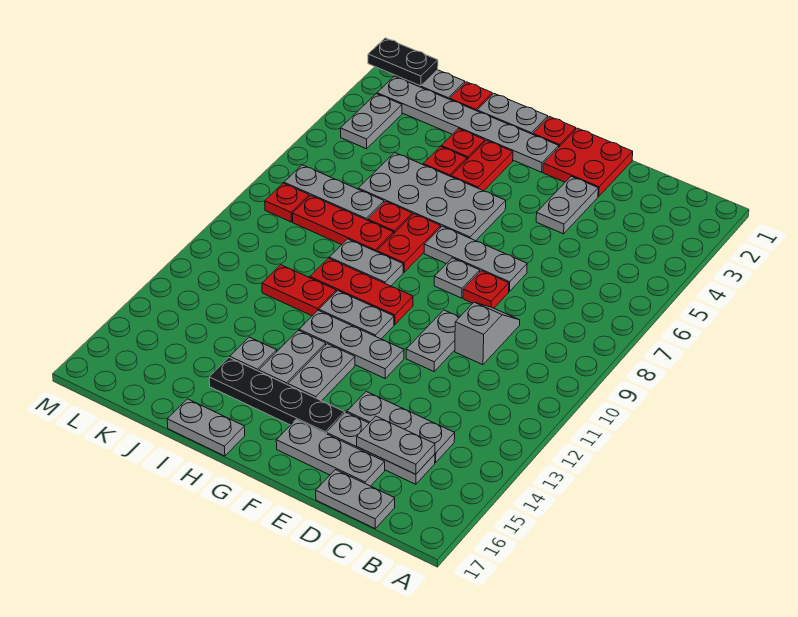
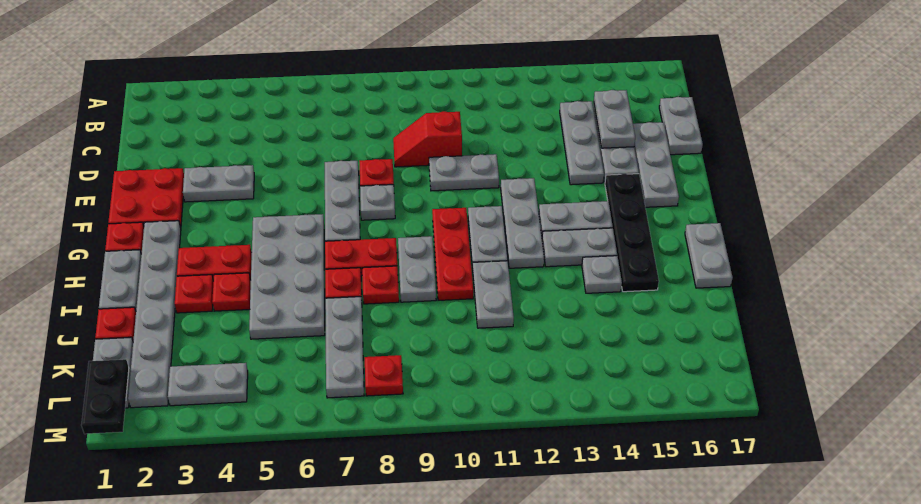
grey 1x2 slope [455,302,520,365] -> red 1x2 slope [393,111,462,167]
red 1x3 plate [293,196,394,252] -> red 1x1 plate [362,266,399,304]
red 1x2 plate [262,265,336,316] -> grey 1x2 plate [473,261,514,328]

